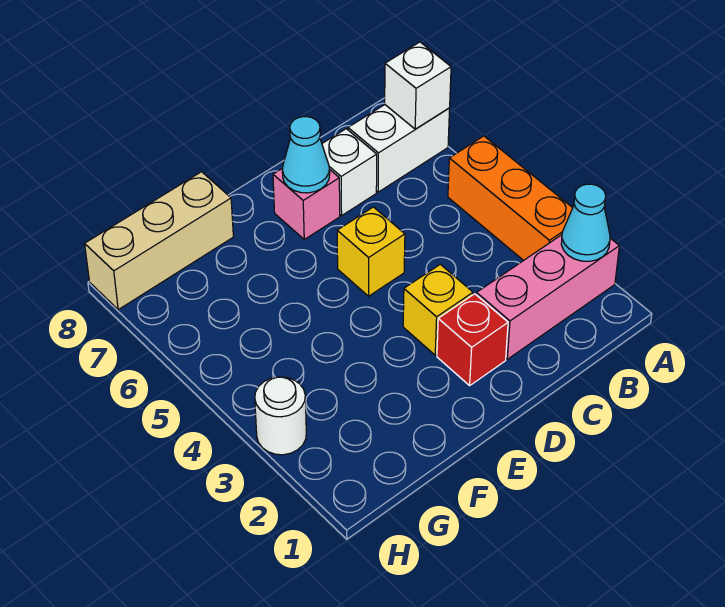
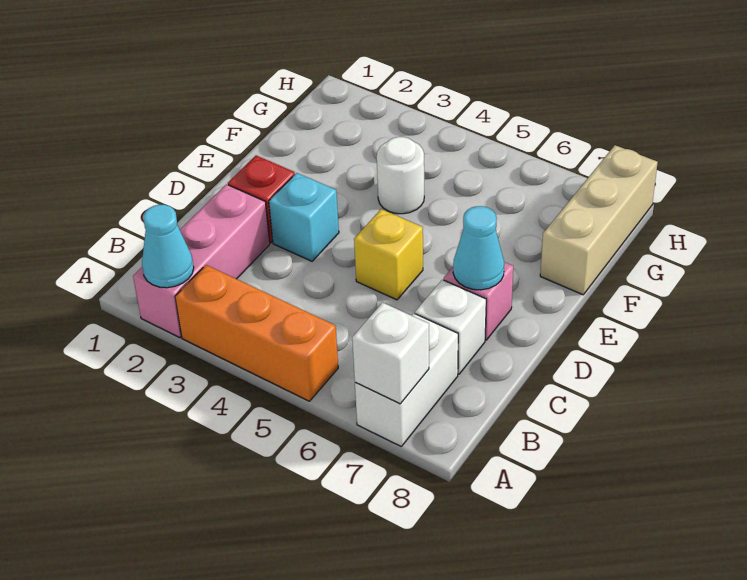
yellow 1x1 brick [403,264,473,355] -> cyan 1x1 brick [269,173,339,261]
white 1x1 round brick [255,377,306,455] -> white 1x1 round brick moved to [377,137,424,214]

